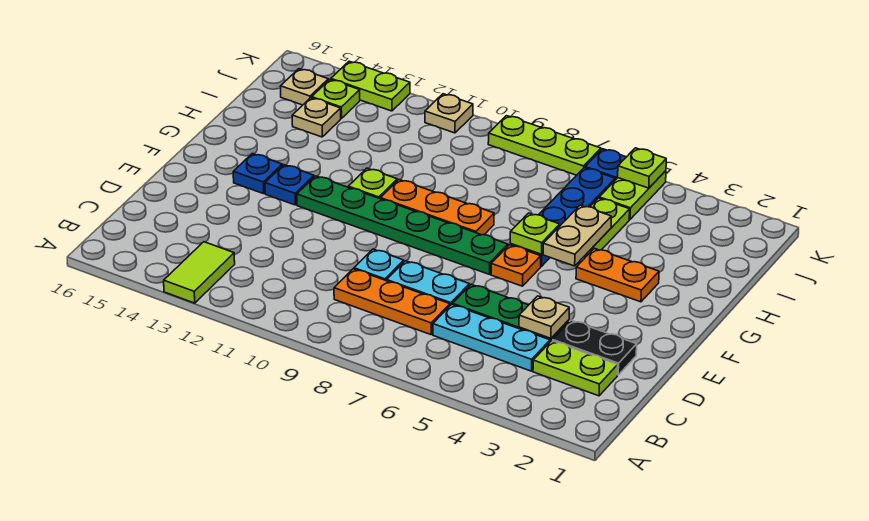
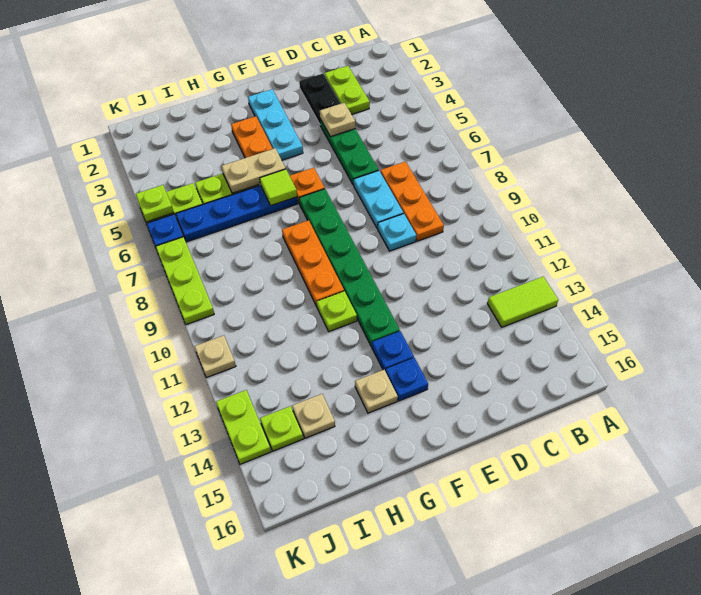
cyan 1x3 plate [433,304,550,371] -> cyan 1x3 plate moved to [248,89,303,160]
lime 1x1 plate [510,213,560,254] -> lime 1x1 tile [260,169,297,206]
tan 1x1 plate [281,69,328,105] -> tan 1x1 plate moved to [355,370,398,413]

